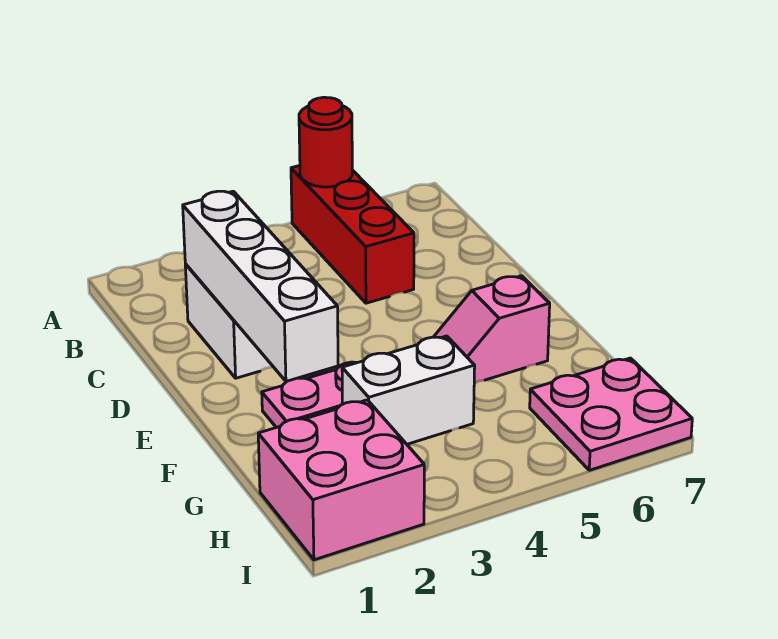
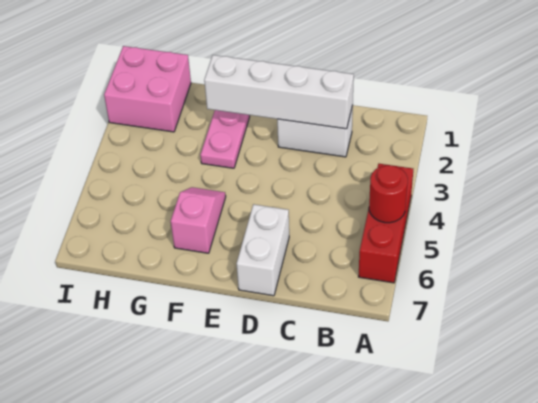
red 1x3 brick [291,166,414,303] -> red 1x3 brick turned to [359,164,413,283]
white 1x2 brick [342,336,475,444] -> white 1x2 brick moved to [237,204,289,296]
pink 2x2 plate [530,358,692,470] -> none

